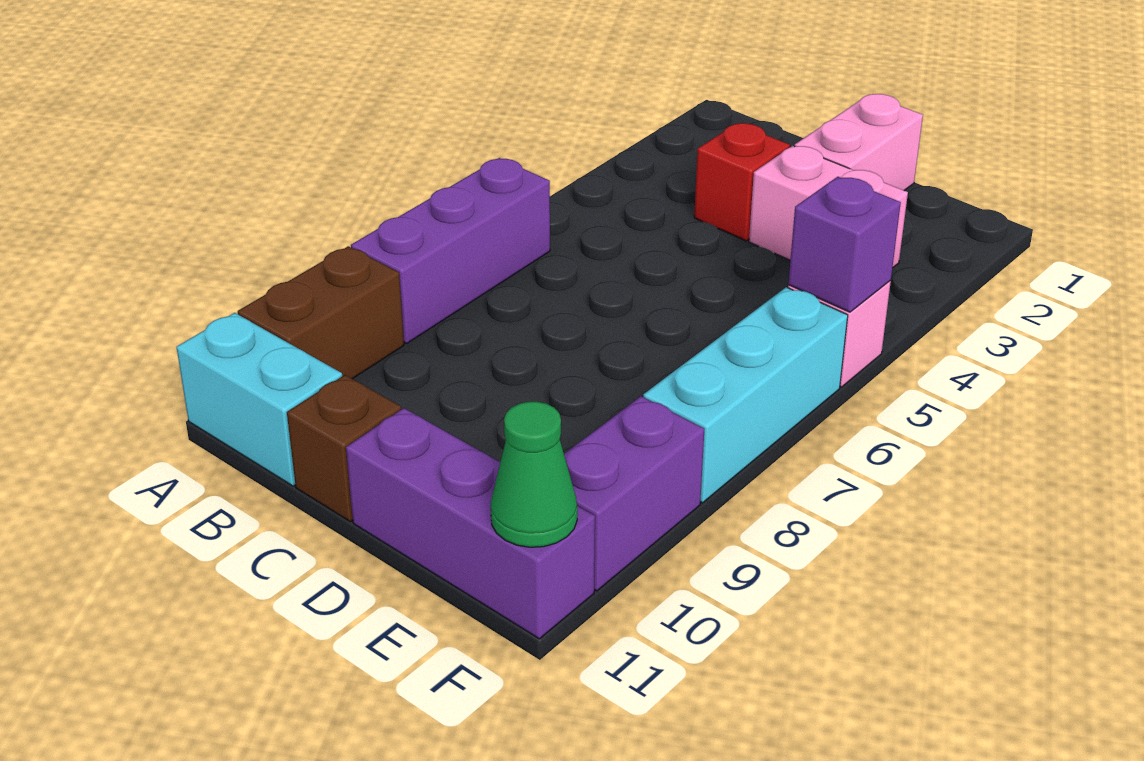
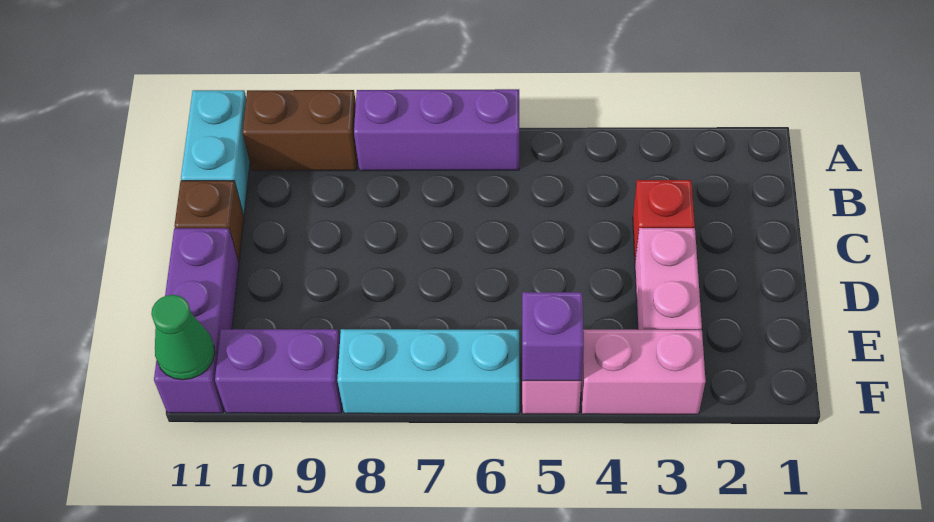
pink 1x2 brick [794,94,923,190] -> pink 1x2 brick moved to [581,330,706,414]

